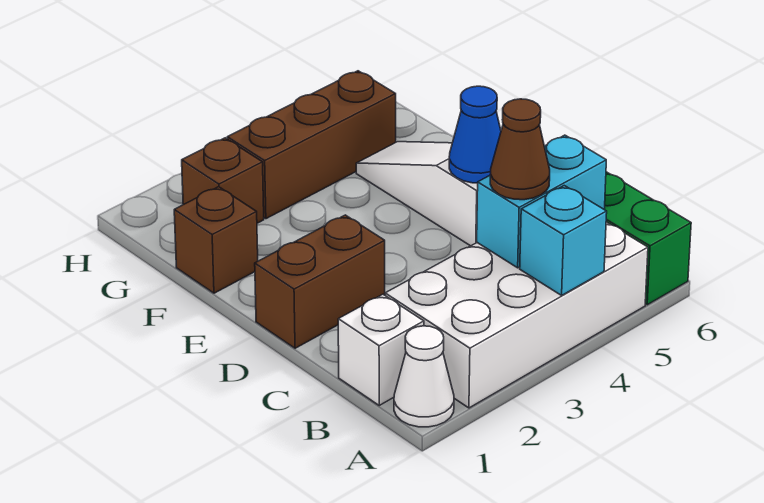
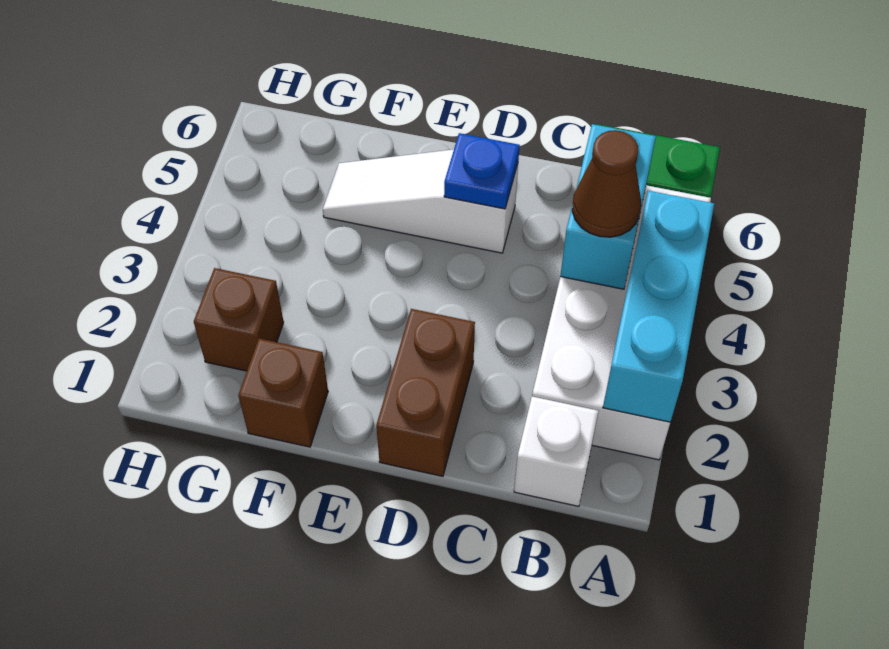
white 1x1 cone [394,326,454,427] -> none
cyan 1x1 brick [520,186,607,295] -> cyan 1x3 brick [603,191,714,422]
blue 1x1 cone [449,86,501,183] -> blue 1x1 plate [444,133,520,209]
brown 1x3 brick [227,71,396,219] -> none

